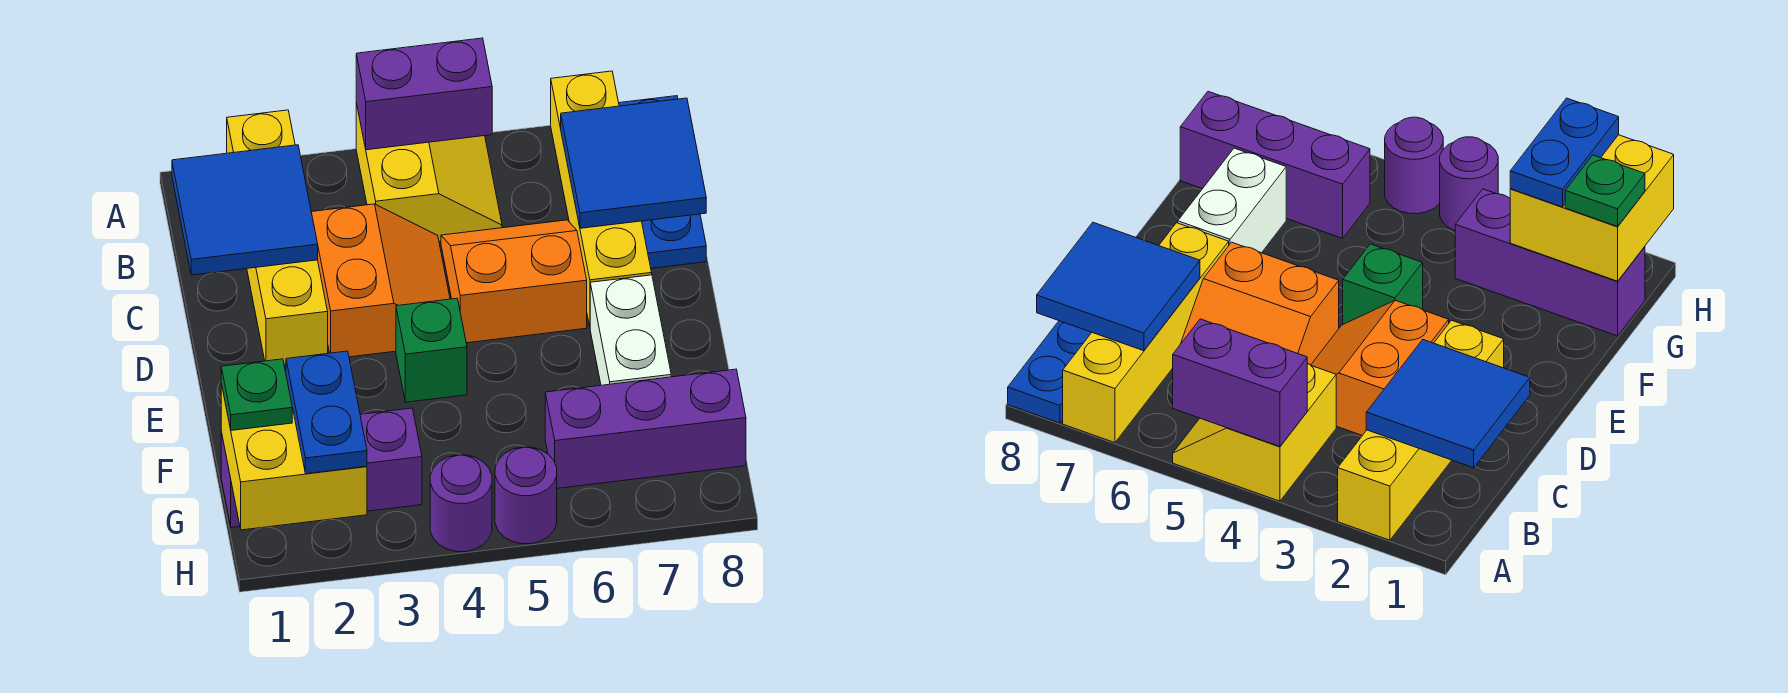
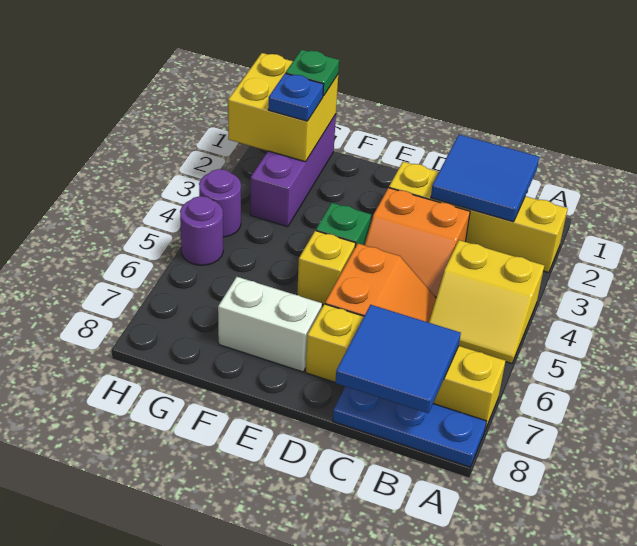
purple 1x2 brick [356,38,492,150] -> none
none -> yellow 1x1 brick [297,231,356,305]
blue 1x2 plate [286,351,367,474] -> blue 1x1 plate [268,73,324,121]
purple 1x3 brick [545,369,746,488] -> none

